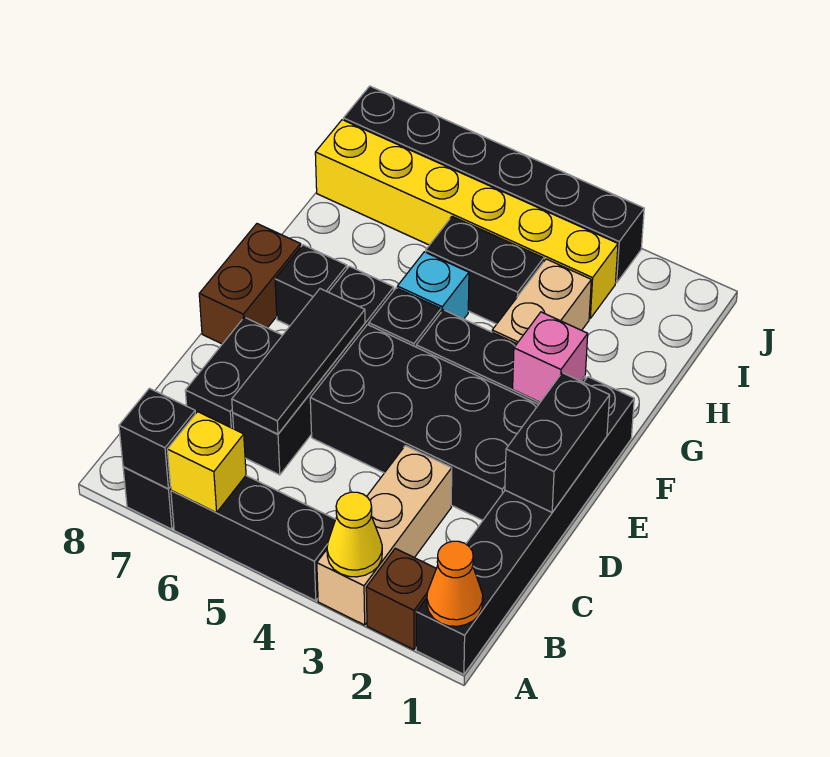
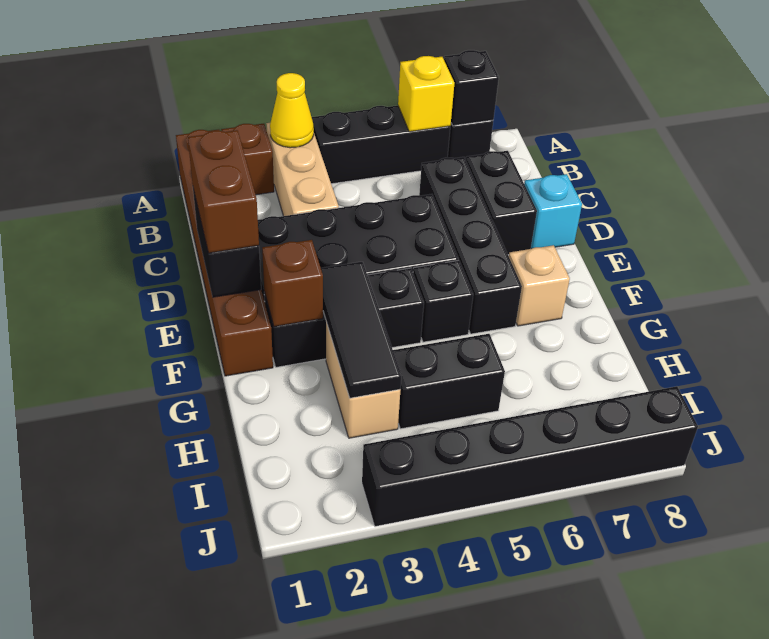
black 1x6 brick [416,377,634,674] -> brown 1x6 brick [176,130,273,376]
orange 1x1 cone [427,541,483,626] -> none
black 1x3 tile [232,289,365,434] -> black 1x3 tile moved to [321,262,401,398]
brown 1x2 brick [199,224,301,344] -> brown 1x2 brick moved to [188,130,259,253]
pink 1x1 brick [513,312,588,402] -> brown 1x1 brick [262,240,323,327]
black 1x1 brick [275,245,347,326] -> tan 1x1 brick [509,245,570,326]
cyan 1x1 brick [397,252,469,319] -> cyan 1x1 brick moved to [524,174,582,249]
yellow 1x6 brick [315,120,618,318] -> none

